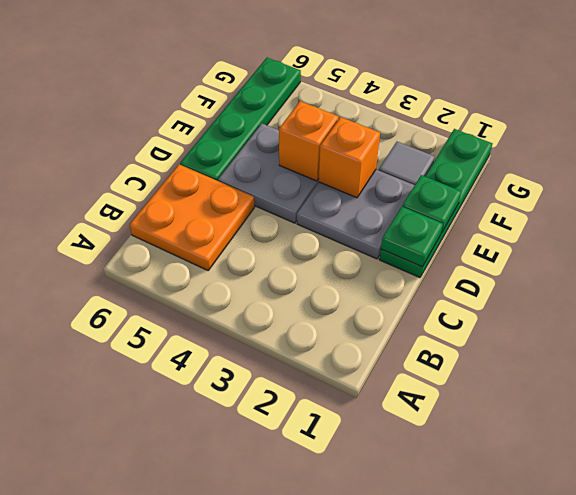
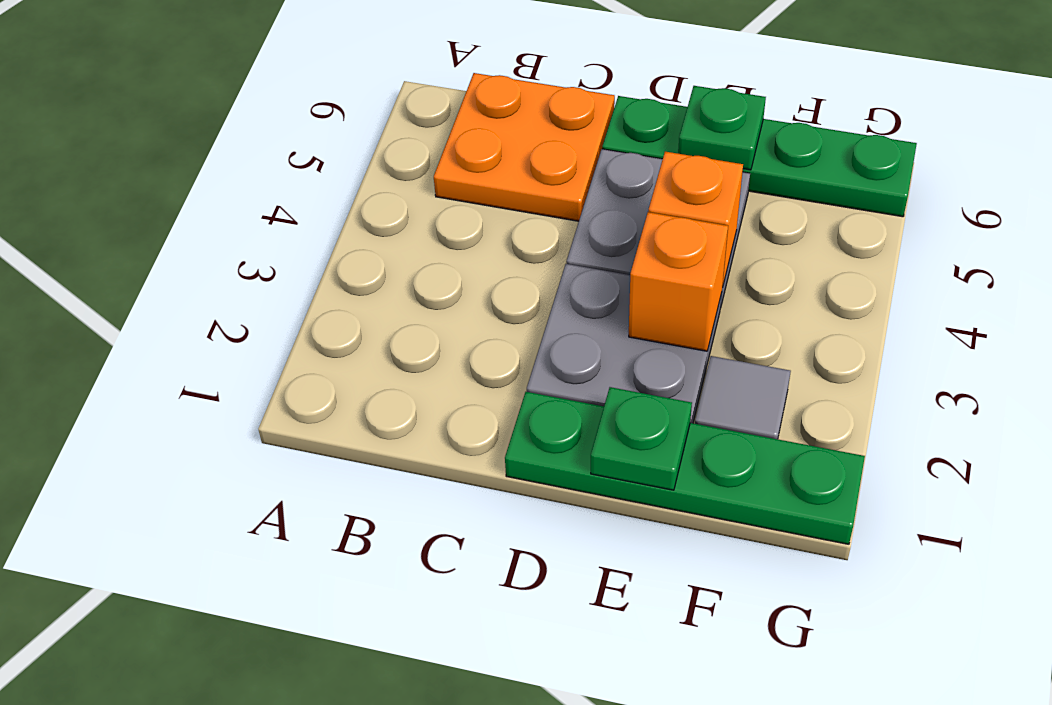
green 1x1 plate [381,207,443,267] -> green 1x1 plate moved to [678,86,766,170]

